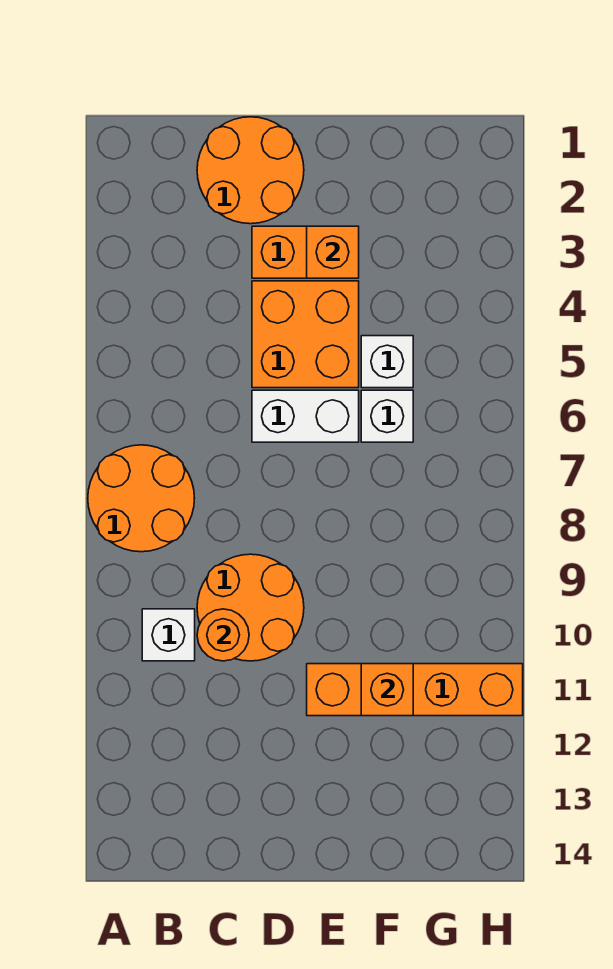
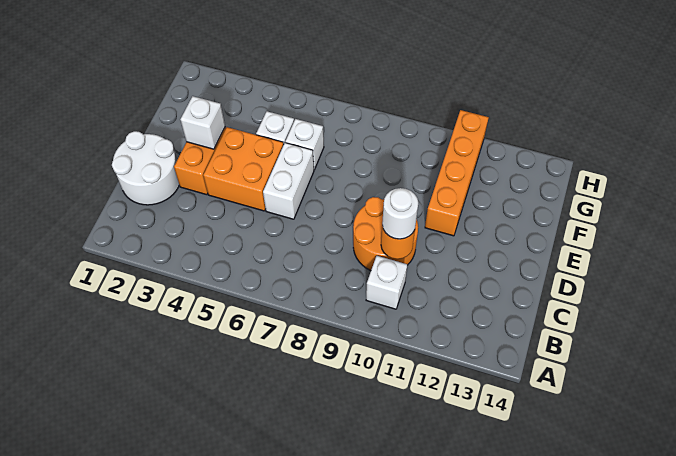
orange 2x2 round brick [88,445,195,552] -> none
orange 2x2 round brick [197,117,304,224] -> white 2x2 round brick [112,131,179,205]
none -> white 1x1 round brick [382,188,418,239]
orange 1x1 brick [307,226,359,278] -> white 1x1 brick [180,96,225,149]
orange 1x1 brick [361,664,413,716] -> none

